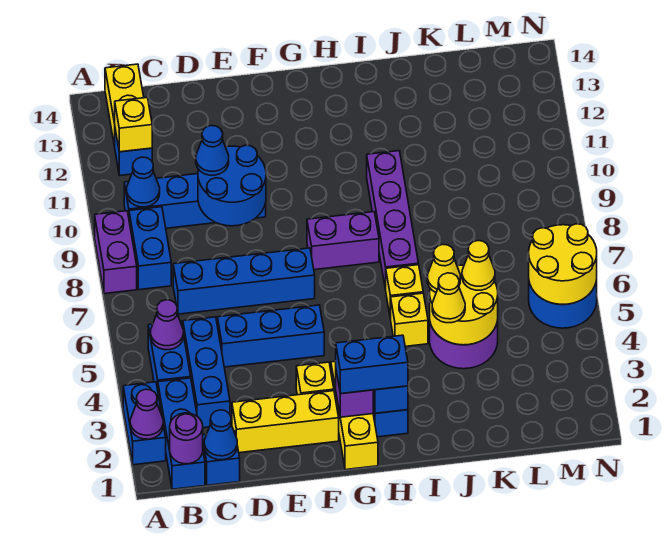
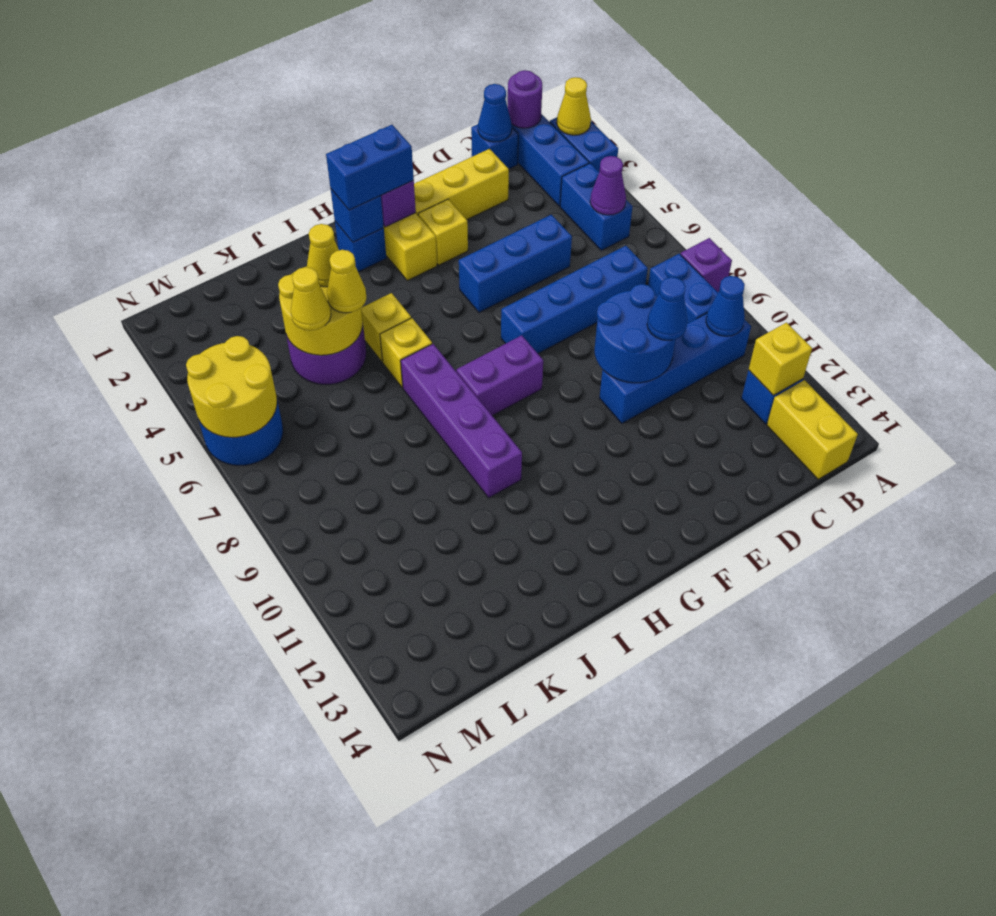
purple 1x1 cone [130,389,163,439] -> yellow 1x1 cone [557,77,591,135]
purple 1x2 brick [95,211,137,294] -> purple 1x1 brick [681,238,732,292]
blue 1x3 brick [183,317,230,428] -> none

